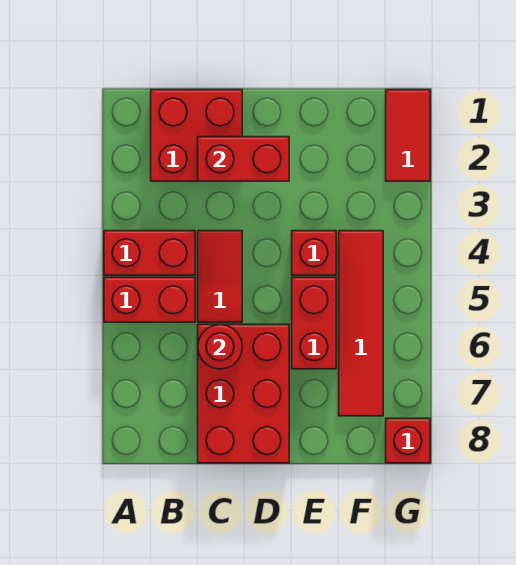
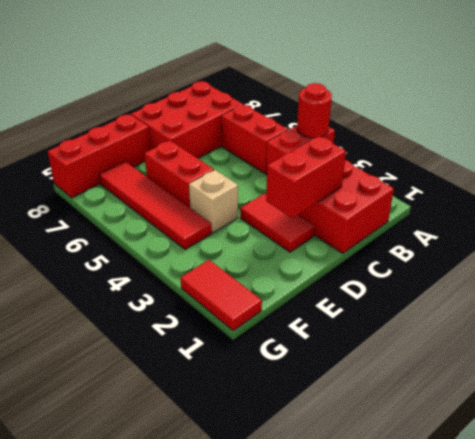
red 1x2 brick [104,277,195,322] -> red 1x2 brick turned to [222,105,288,173]
red 1x2 tile [198,231,242,322] -> red 1x2 tile moved to [240,193,315,252]
red 2x3 brick [198,324,289,463] -> red 2x3 brick turned to [131,81,243,158]
red 1x1 round brick [198,324,242,369] -> red 1x1 round brick moved to [297,83,332,138]
red 1x1 brick [292,231,336,275] -> tan 1x1 brick [189,170,238,233]
red 1x1 brick [386,418,430,463] -> red 1x3 brick [48,114,151,198]

